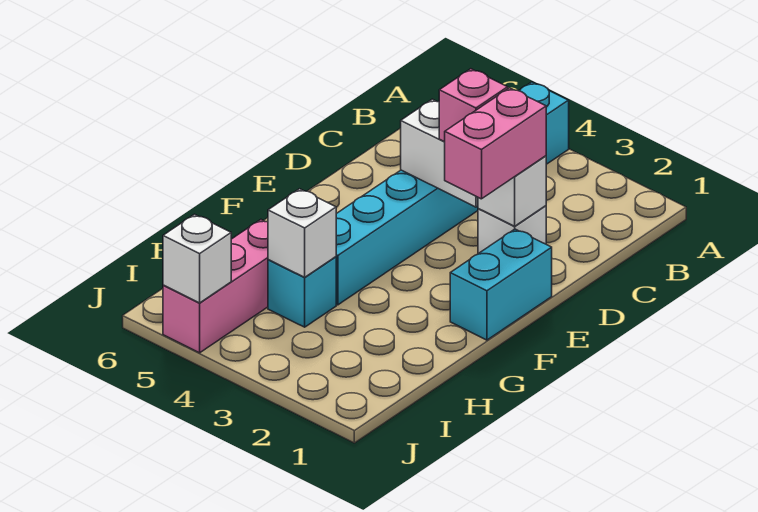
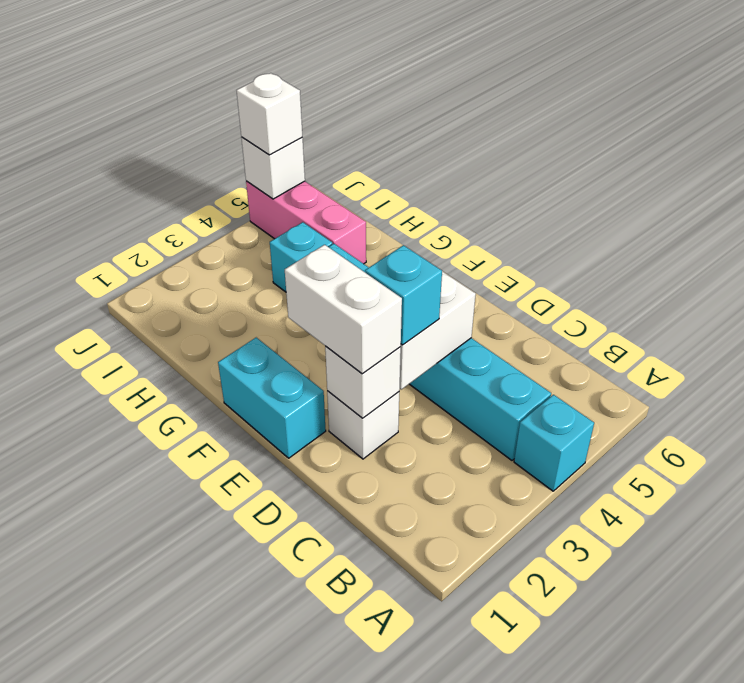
pink 1x2 brick [445,88,546,199] -> white 1x2 brick [285,245,402,374]
pink 1x1 brick [439,69,508,142] -> cyan 1x1 brick [365,245,442,345]
white 1x1 brick [268,189,336,277] -> white 1x1 brick moved to [237,73,302,155]

